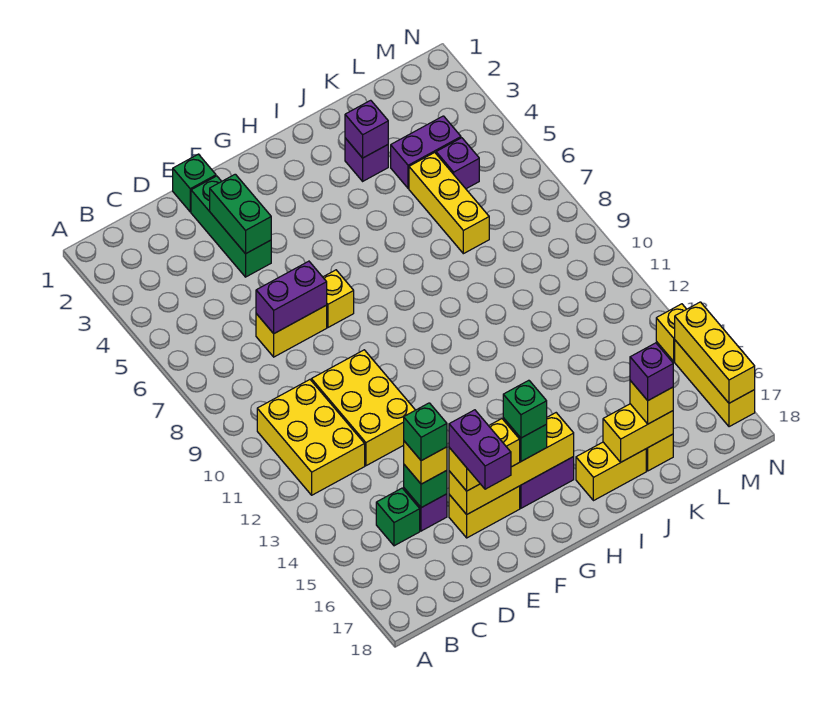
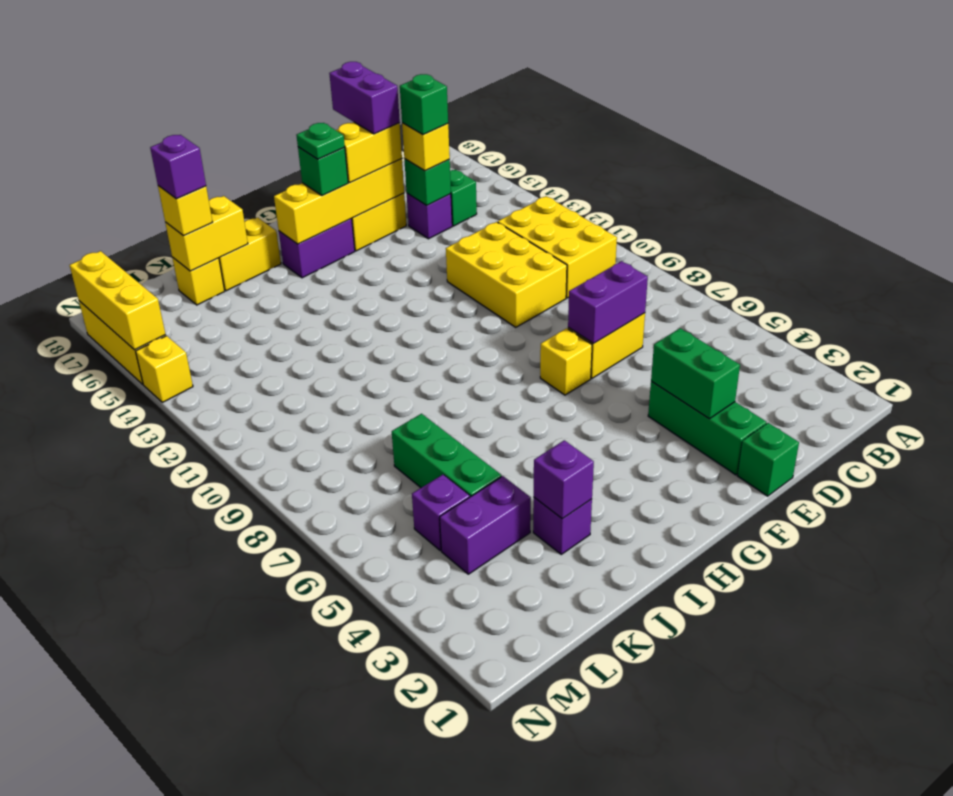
green 1x1 brick [503,380,547,438] -> green 1x1 plate [296,123,345,159]
yellow 1x3 brick [409,153,489,254] -> green 1x3 brick [392,414,502,497]

